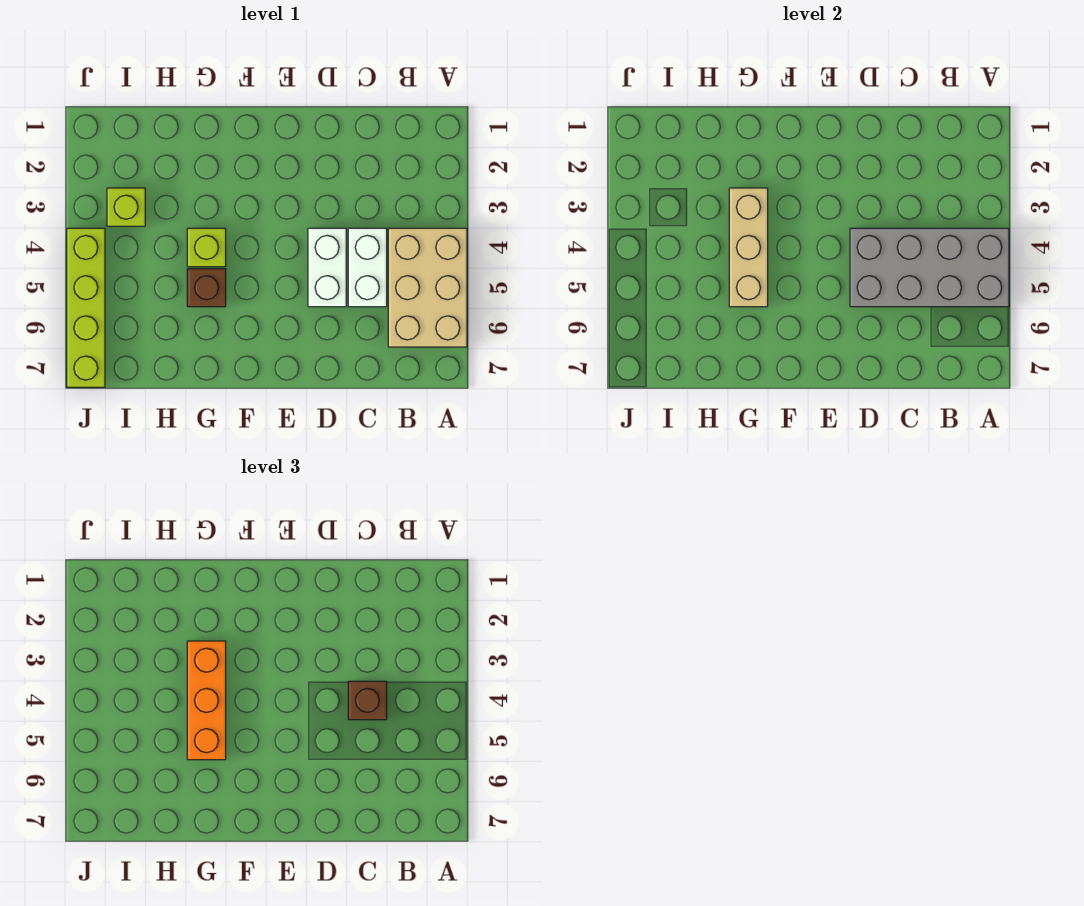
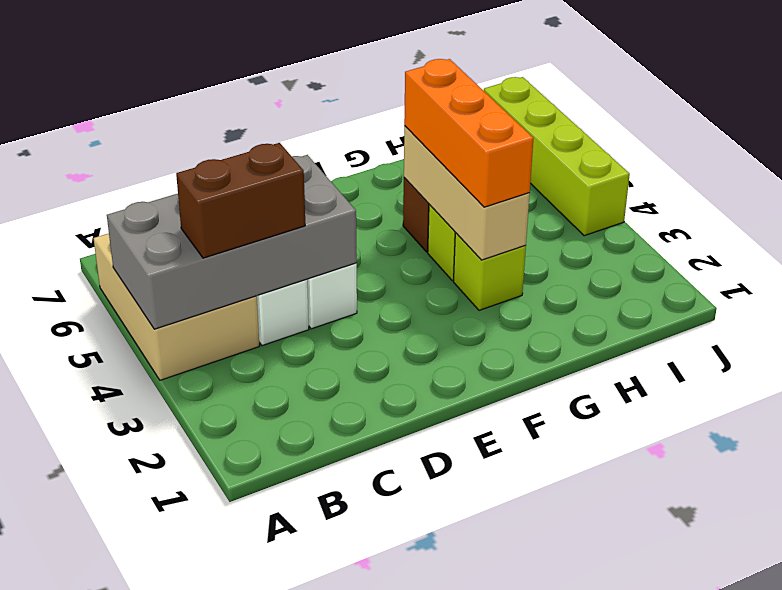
brown 1x1 brick [348,681,387,720] -> brown 1x2 brick [176,143,305,258]
lime 1x1 brick [107,188,145,226] -> lime 1x1 brick moved to [454,233,526,310]

